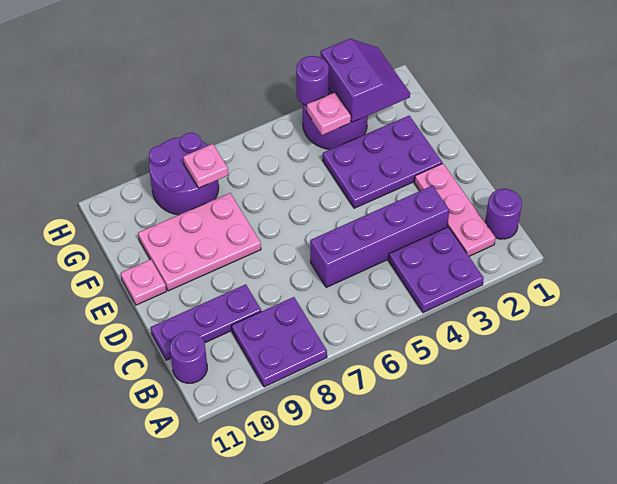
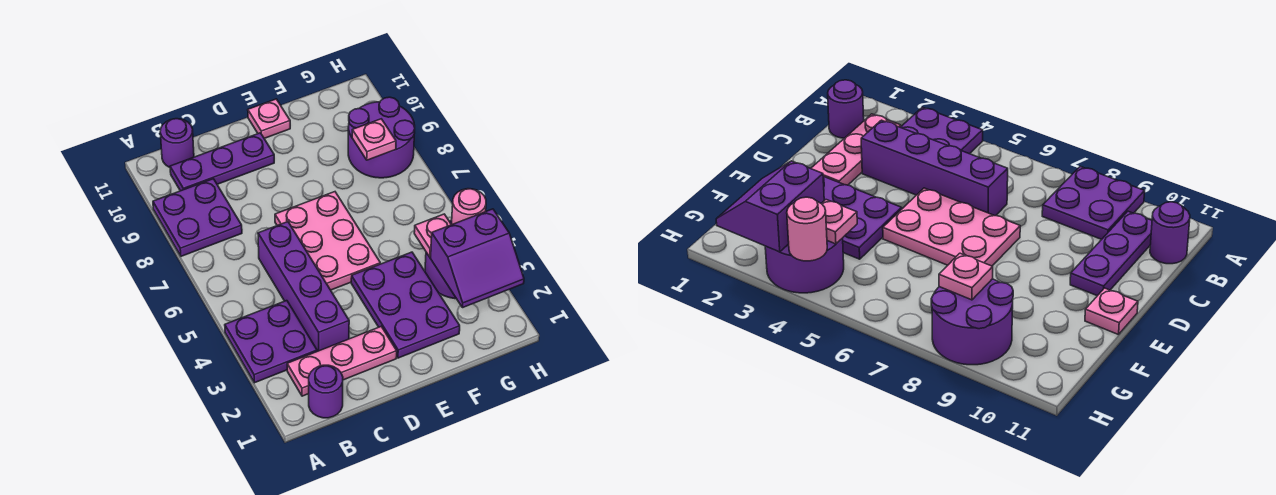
purple 1x3 plate [151,284,261,360] -> purple 1x3 plate turned to [170,133,274,191]
pink 2x3 plate [138,193,261,291] -> pink 2x3 plate moved to [275,192,380,290]
purple 1x1 round brick [296,56,329,106] -> pink 1x1 round brick [451,189,486,225]

